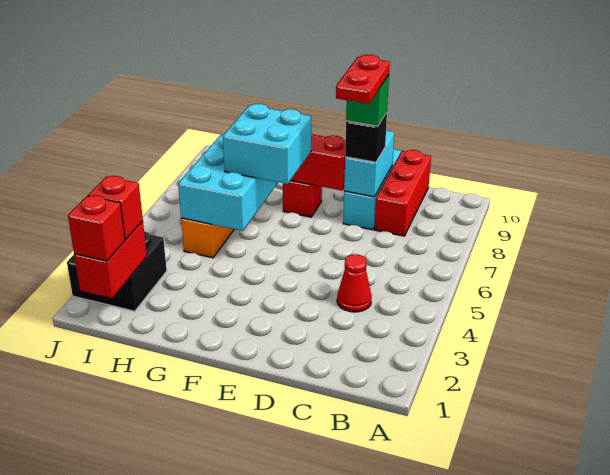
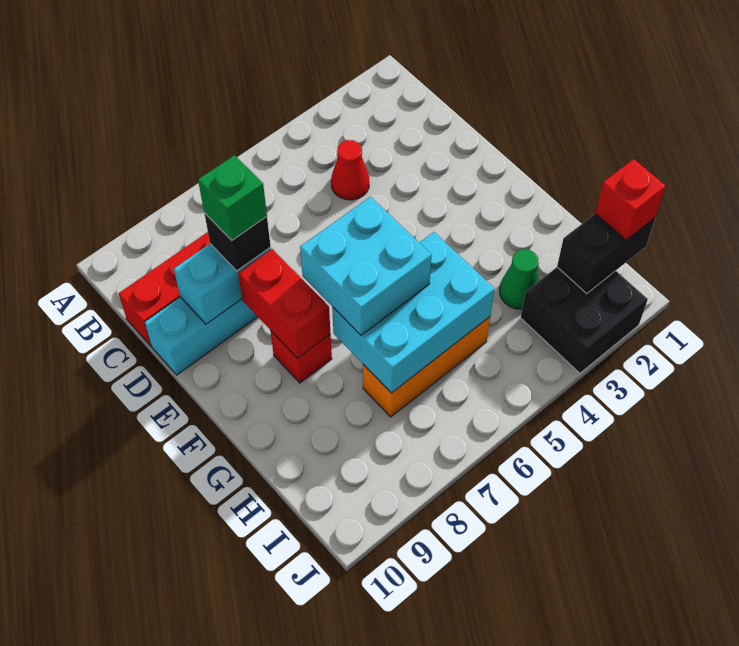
red 1x2 plate [336,55,390,104] -> none
none -> green 1x1 cone [500,249,539,309]
red 1x2 brick [74,221,147,298] -> black 1x2 brick [557,214,655,294]
red 1x1 brick [88,176,143,240] -> none

